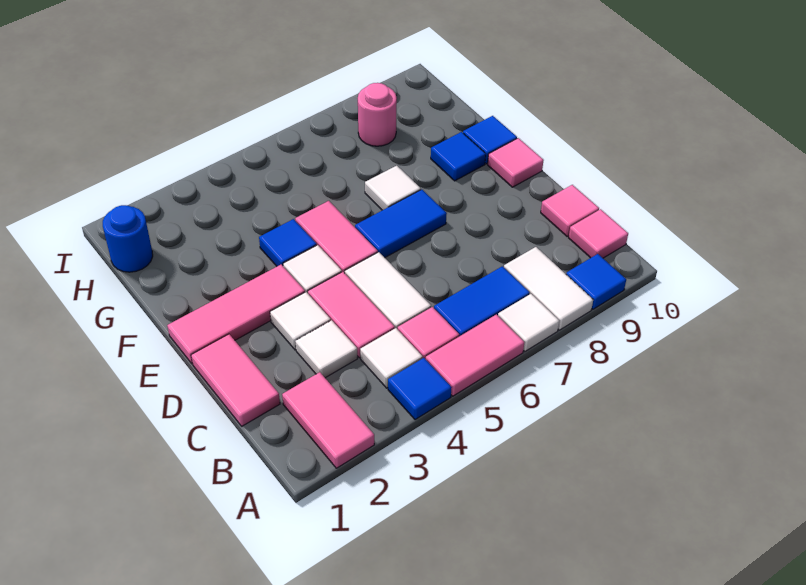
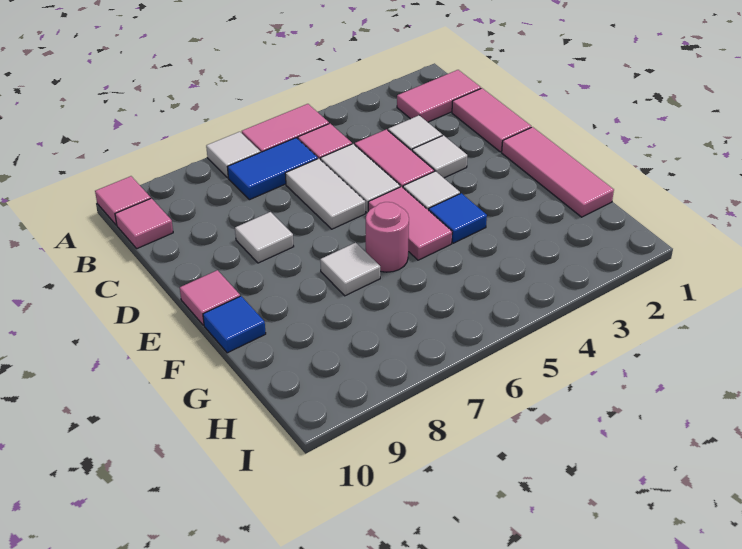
pink 1x2 tile [282,372,374,468] -> pink 1x2 tile turned to [397,70,481,122]
blue 1x1 tile [388,358,452,420] -> none
white 1x2 tile [504,247,593,330] -> white 1x2 tile moved to [285,159,365,229]
blue 1x1 tile [566,254,626,309] -> none
white 1x1 tile [360,328,423,388] -> white 1x1 tile moved to [235,212,294,263]
pink 1x1 tile [541,185,599,236] -> pink 1x1 tile moved to [95,176,151,225]
pink 1x3 tile [167,265,305,364] -> pink 1x3 tile turned to [502,127,614,217]
blue 1x2 tile [355,190,447,258] -> none
blue 1x1 tile [431,132,486,181] -> none
blue 1x1 round brick [103,205,153,272] -> none
pink 1x1 round brick [358,83,397,146] -> pink 1x1 round brick moved to [366,202,409,272]

